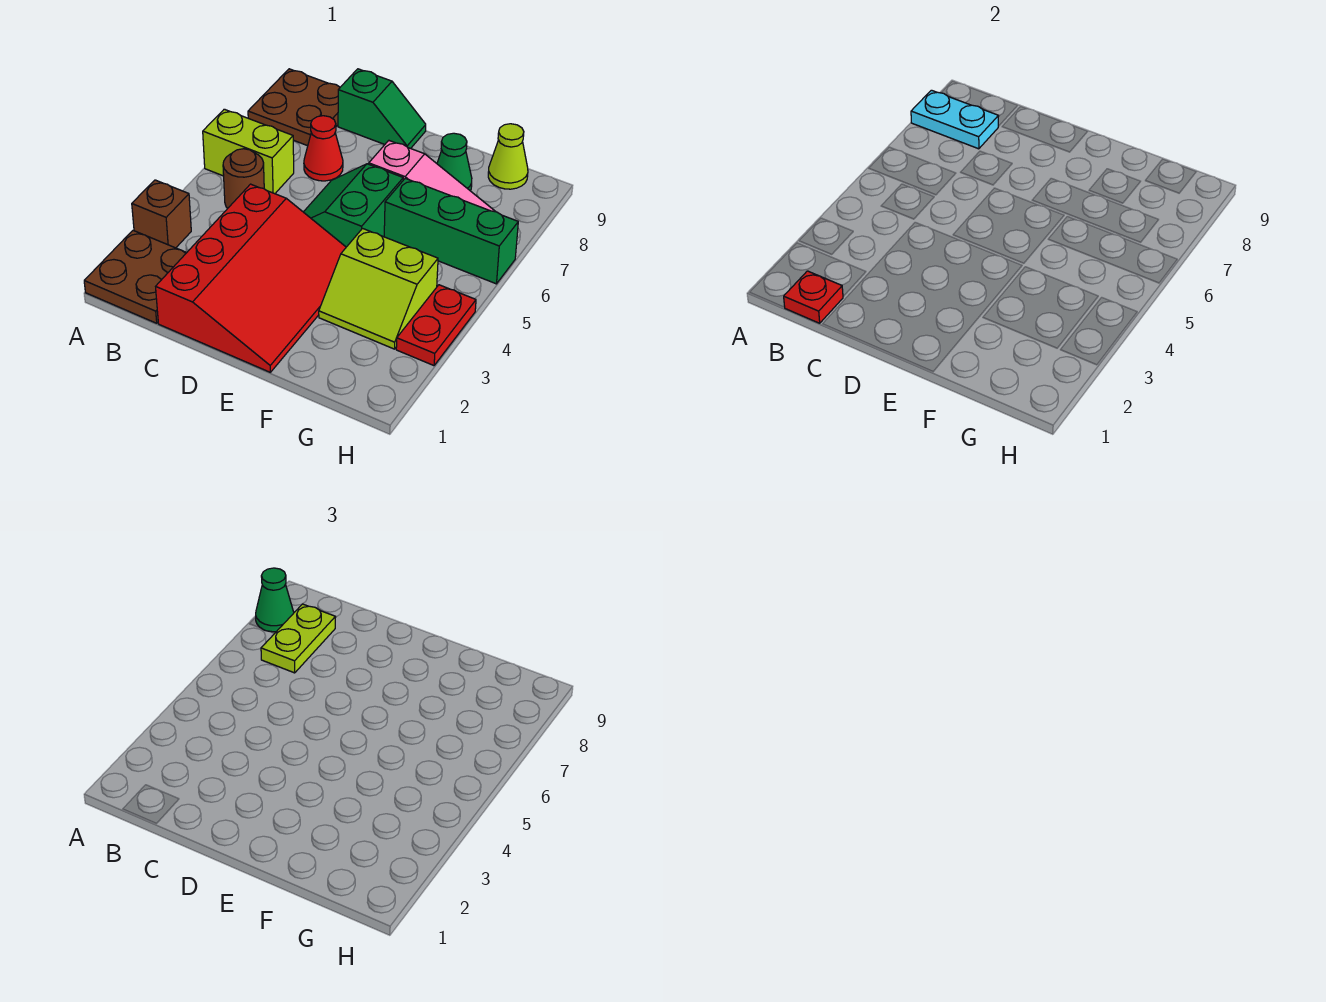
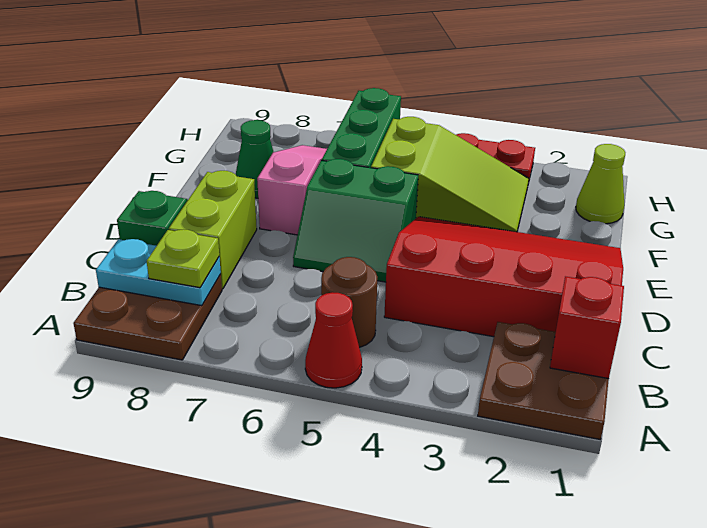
brown 1x1 brick [132,180,191,248] -> none
lime 1x2 brick [203,109,294,194] -> lime 1x2 brick moved to [169,171,257,289]
cyan 1x2 plate [911,90,999,149] -> cyan 1x2 plate turned to [96,239,221,306]
green 1x1 cone [256,568,294,632] -> none
red 1x1 plate [784,271,843,323] -> red 1x1 brick [550,276,624,379]
lime 1x2 plate [261,604,336,673] -> lime 1x1 plate [147,230,219,288]
red 1x1 cone [304,116,343,181] -> red 1x1 cone moved to [305,292,362,388]
lime 2x2 slope [319,229,438,349] -> lime 2x3 slope [371,117,529,232]
lime 1x1 cone [488,124,528,189] -> lime 1x1 cone moved to [576,144,625,224]

